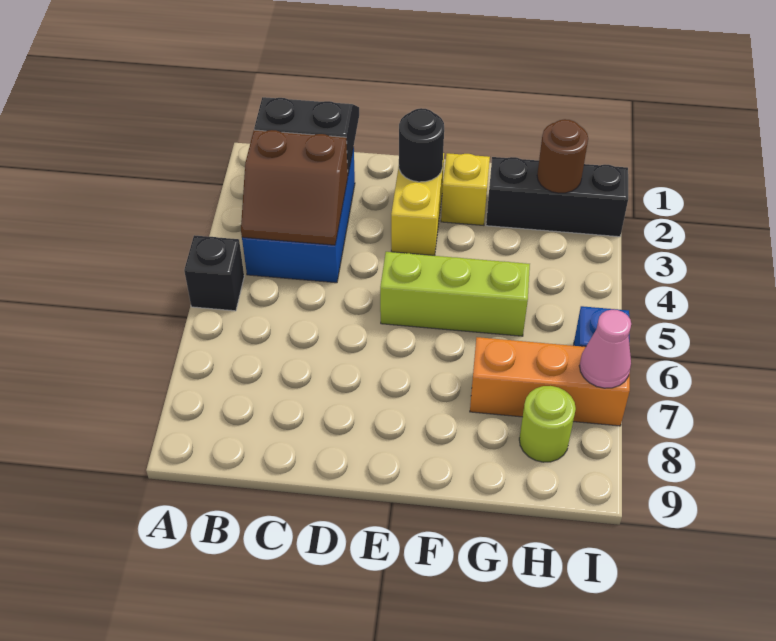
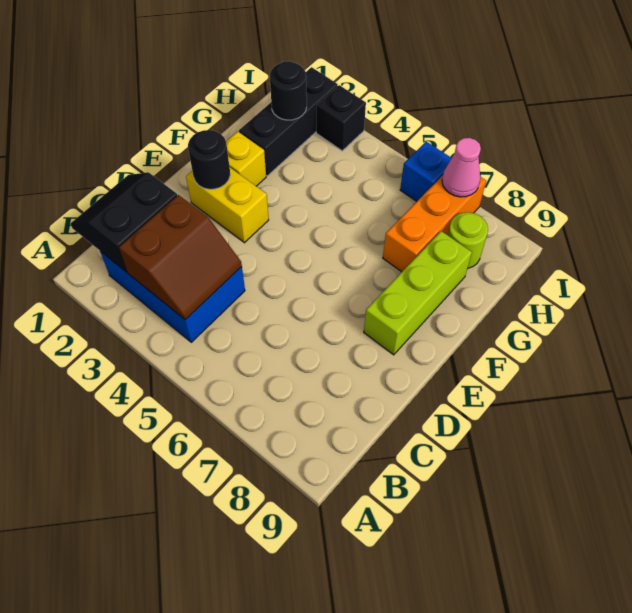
black 1x1 brick [184,235,244,311] -> black 1x1 brick moved to [316,85,366,151]
lime 1x3 brick [380,252,530,336] -> lime 1x3 brick moved to [364,231,472,355]
brown 1x1 round brick [537,119,588,193] -> black 1x1 round brick [270,61,307,120]

